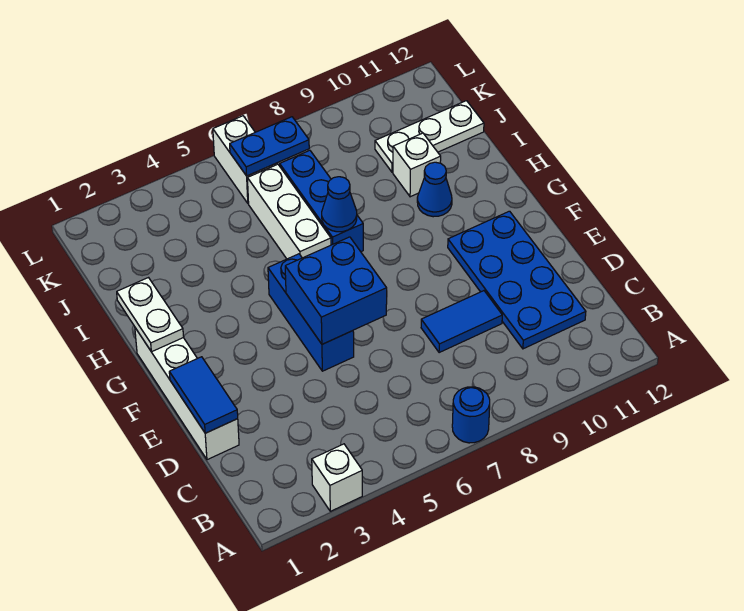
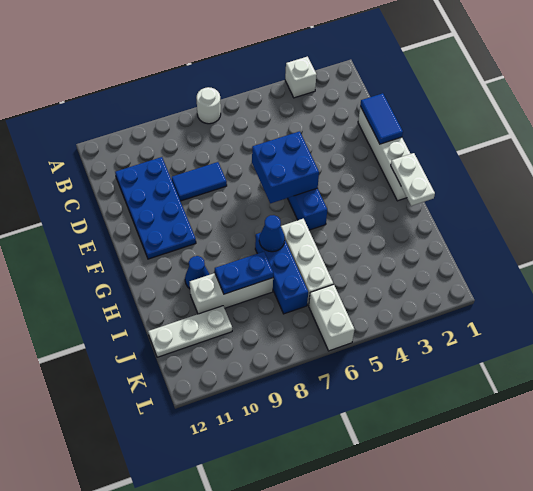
blue 1x1 round brick [452,387,490,443] -> white 1x1 round brick [196,87,221,124]
white 1x1 brick [393,133,441,197] -> white 1x3 brick [190,273,273,314]
blue 1x2 plate [230,117,309,176] -> blue 1x2 plate moved to [215,252,273,294]

